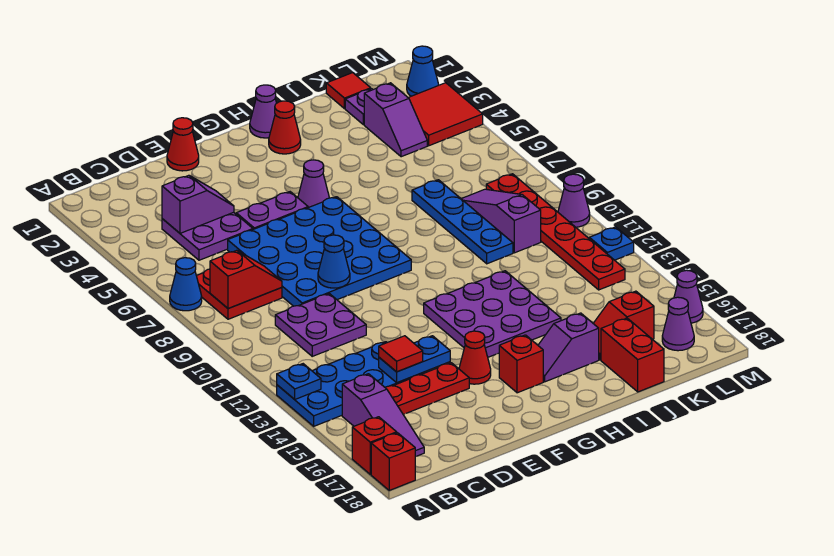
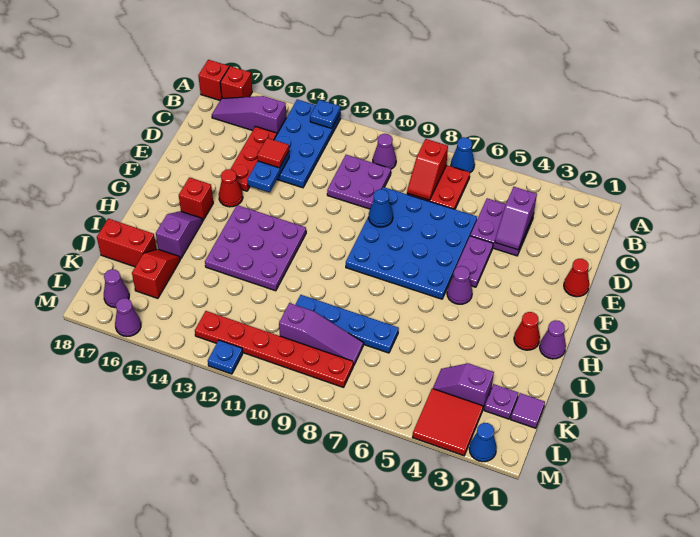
red 1x1 tile [326,73,371,109] -> purple 1x1 tile [511,393,545,428]
purple 1x1 cone [558,174,590,227] -> purple 1x1 cone moved to [373,134,396,169]

